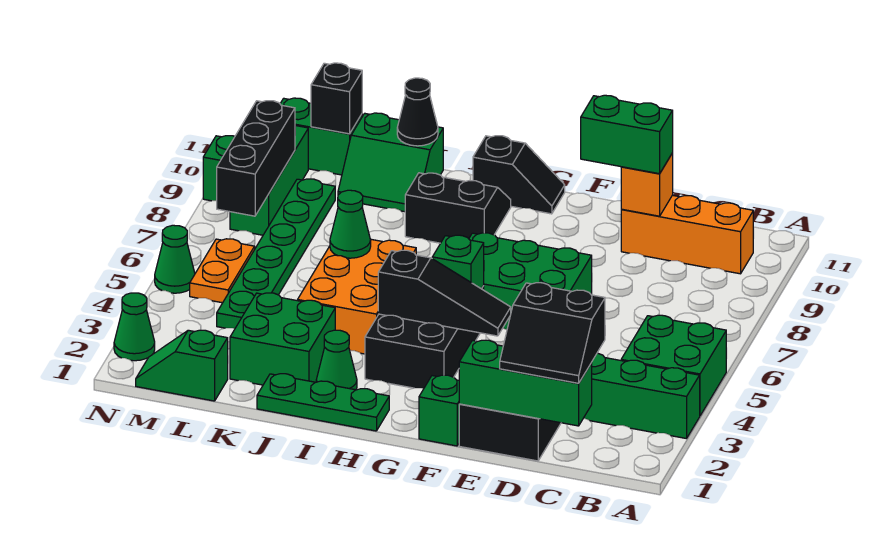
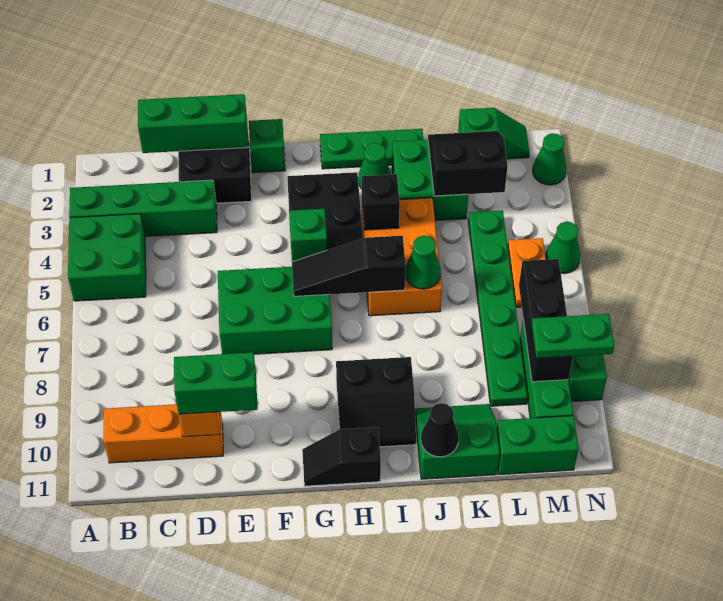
black 2x2 slope [500,283,605,383] -> black 2x2 slope moved to [428,131,508,196]
black 1x3 slope [378,250,511,336] -> black 1x3 slope moved to [292,236,406,296]
black 1x1 brick [311,63,362,134] -> black 1x1 brick moved to [362,174,400,230]
none -> green 1x2 plate [531,314,614,358]

